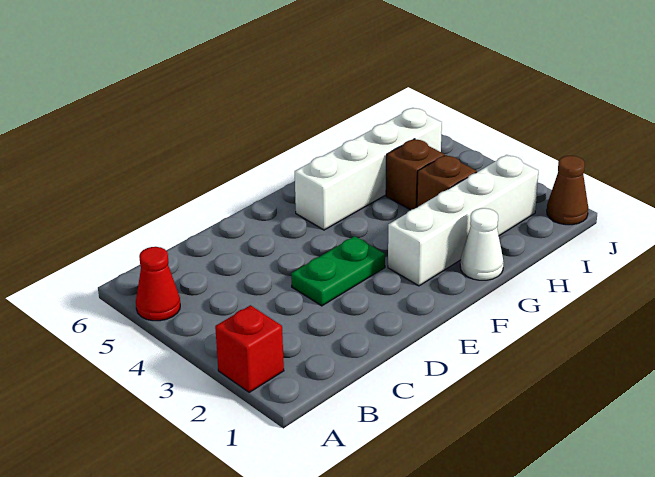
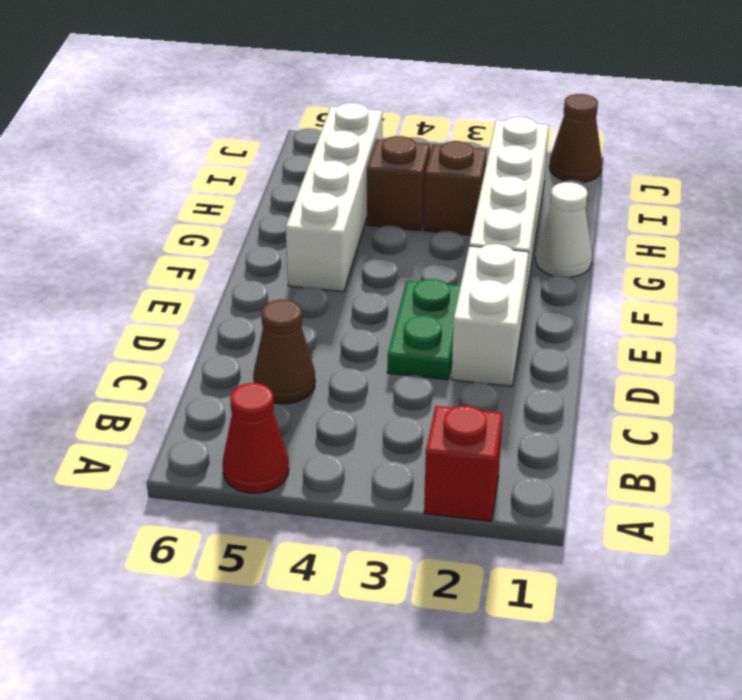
none -> brown 1x1 cone [253,300,315,404]
none -> white 1x2 brick [451,244,529,386]

